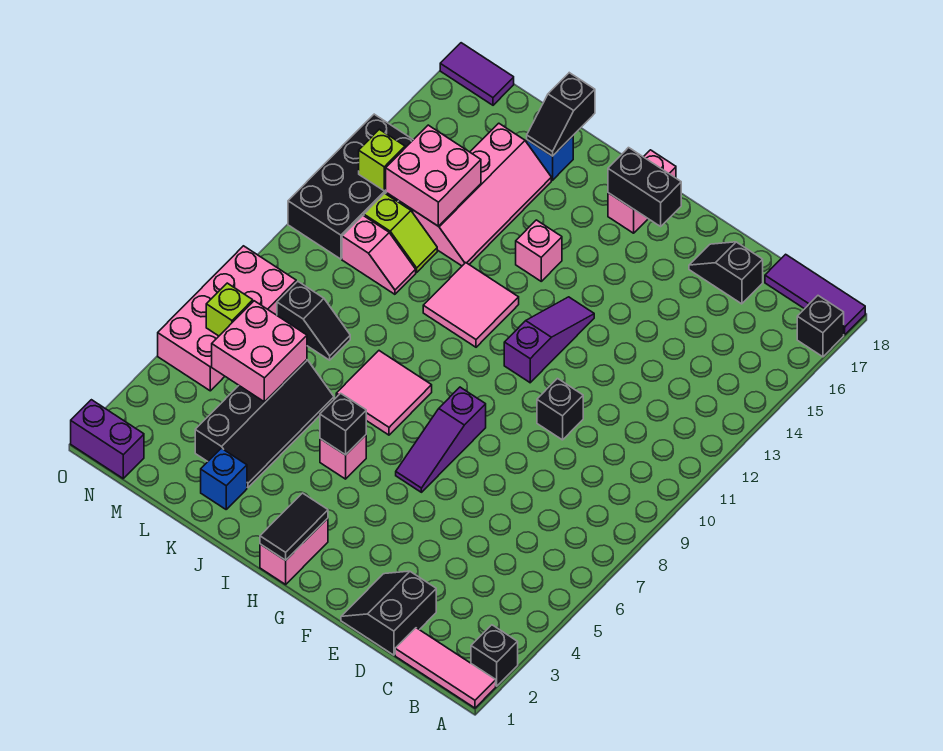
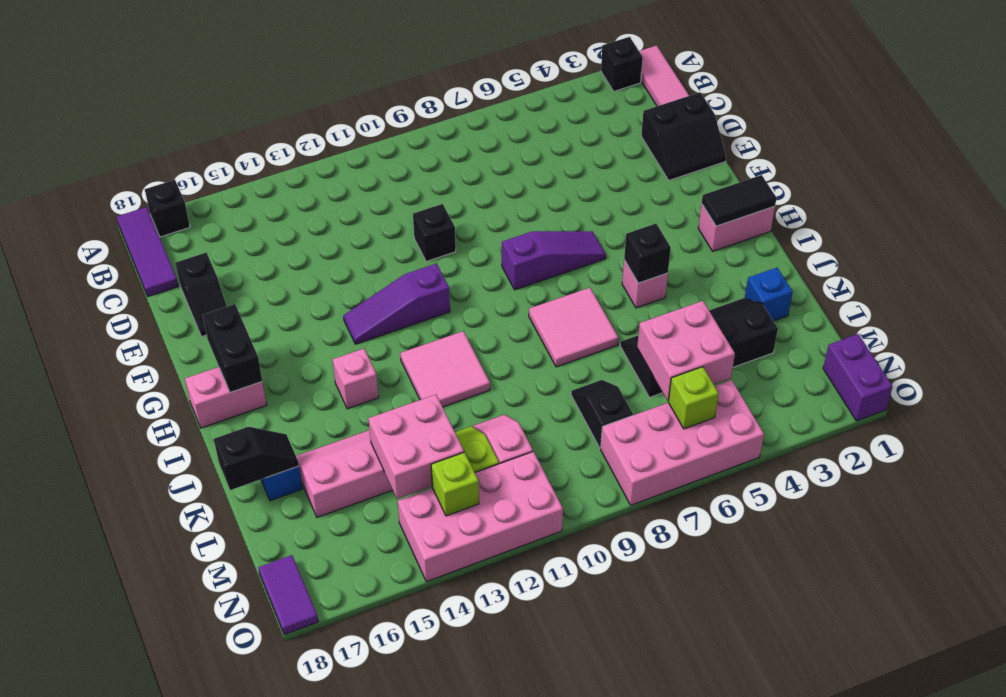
black 2x4 brick [288,114,413,259] -> pink 2x4 brick [398,452,563,582]

